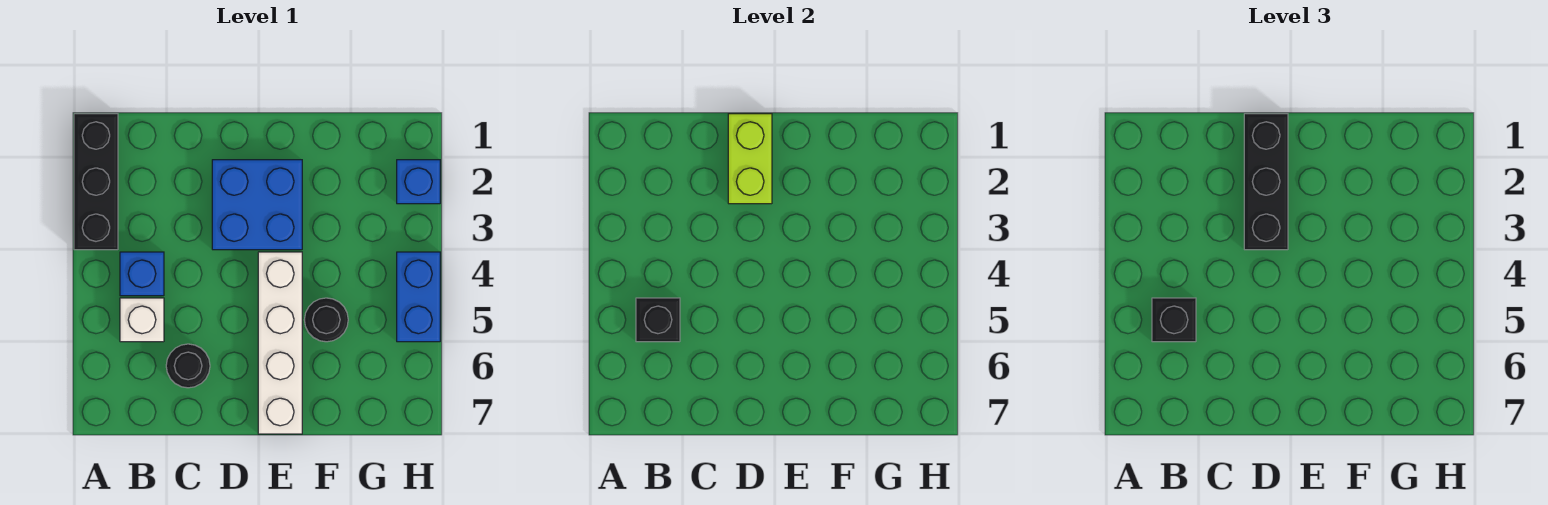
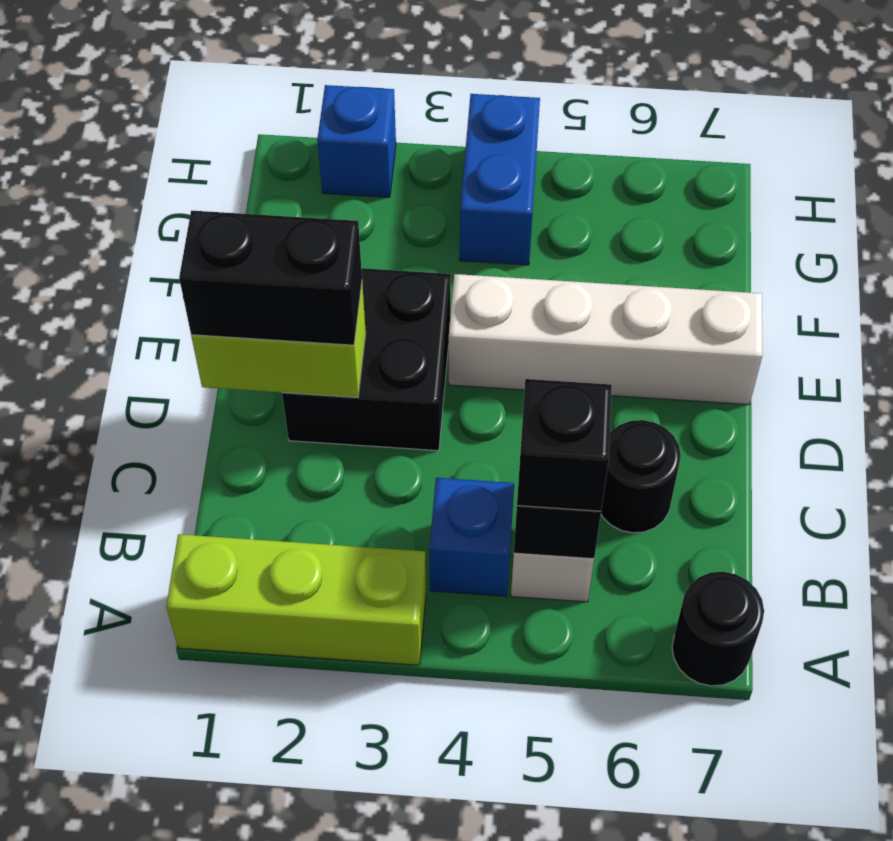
black 1x3 brick [74,114,118,250] -> lime 1x3 brick [166,534,426,665]
black 1x3 brick [1244,114,1288,250] -> black 1x2 brick [179,210,362,345]
blue 2x2 brick [212,160,302,250] -> black 2x2 brick [282,268,451,451]
black 1x1 round brick [304,298,348,342] -> black 1x1 round brick moved to [672,572,764,686]
blue 1x2 brick [397,252,440,342] -> blue 1x2 brick turned to [460,94,540,265]

